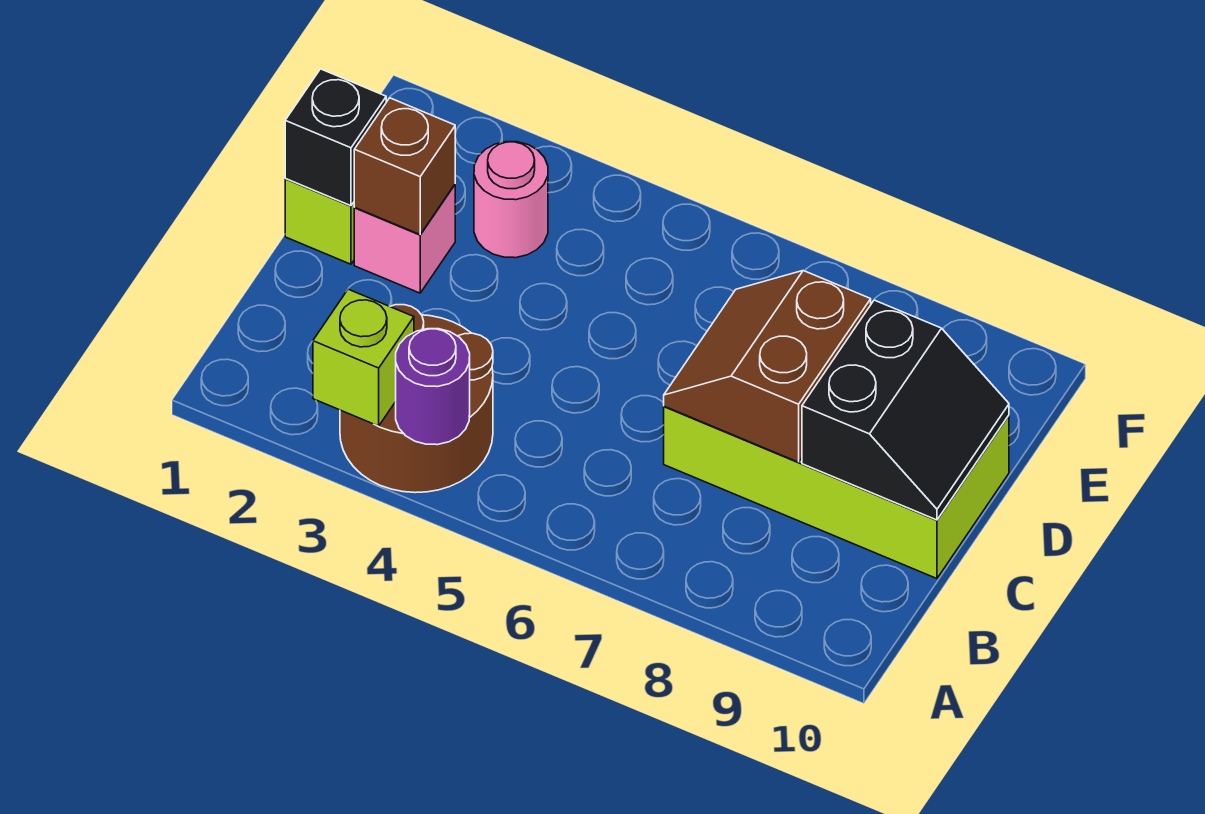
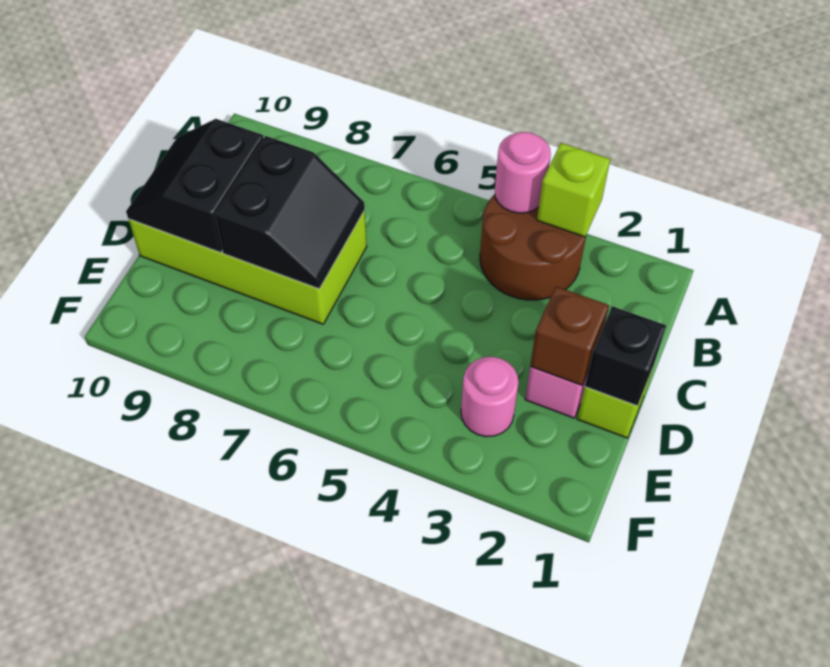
purple 1x1 round brick [396,329,470,445] -> pink 1x1 round brick [495,132,551,213]
brown 2x2 slope [664,271,871,462] -> black 2x2 slope [215,136,365,289]

